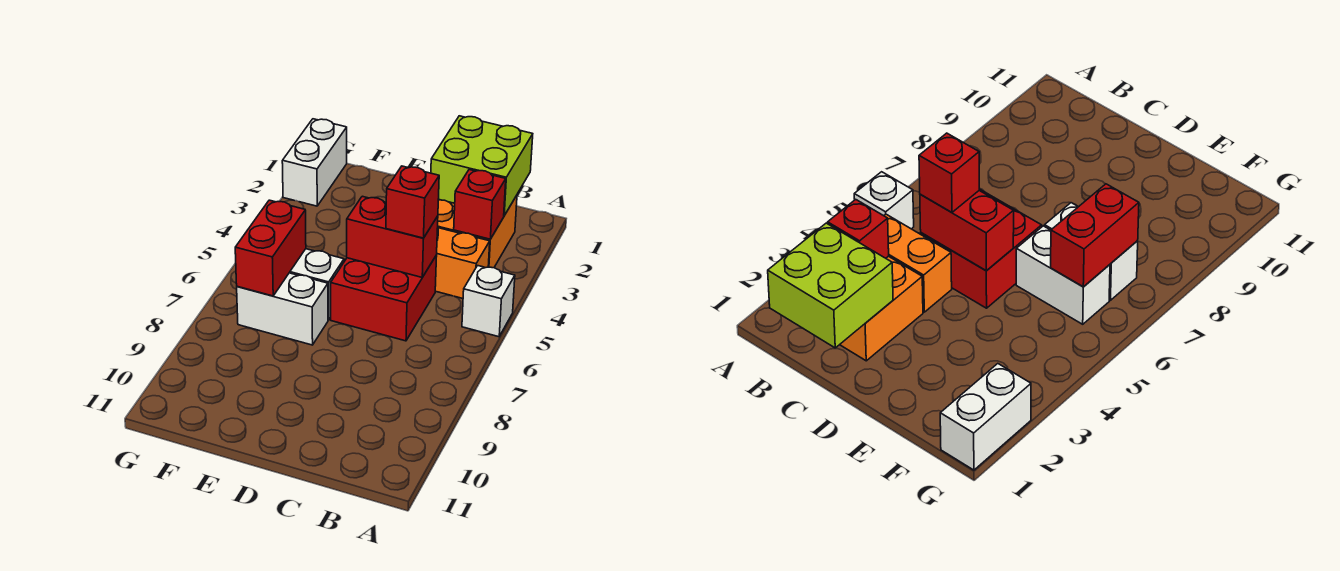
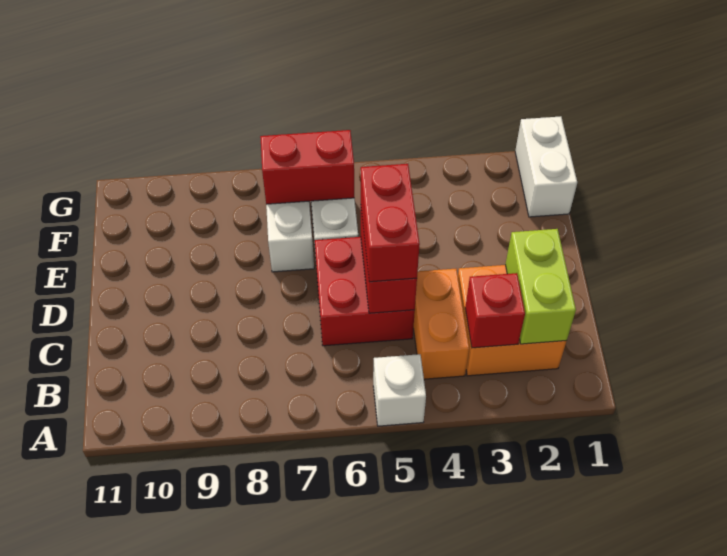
lime 2x2 brick [431,116,533,216] -> lime 1x2 brick [505,229,576,344]
red 1x1 brick [386,166,439,238] -> red 1x2 brick [361,164,420,282]
white 1x2 brick [282,119,347,206] -> white 1x2 brick turned to [515,116,577,217]

